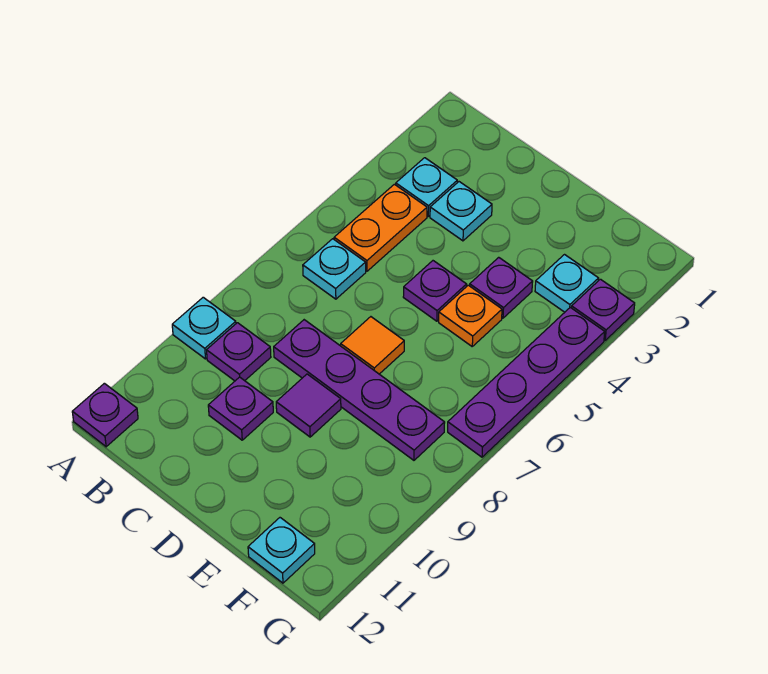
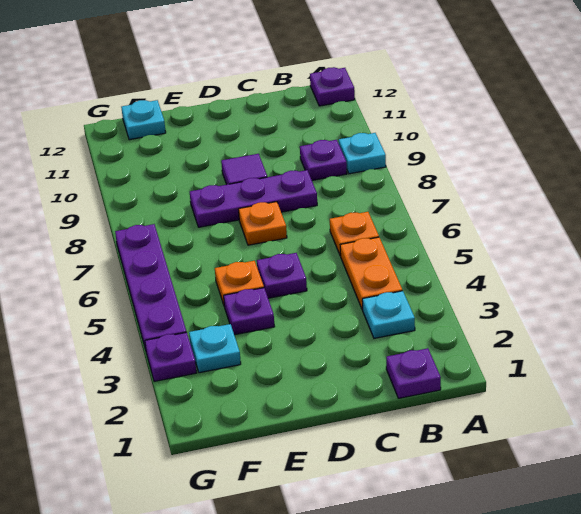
cyan 1x1 plate [303,239,366,299] -> orange 1x1 plate [330,212,379,256]
cyan 1x1 plate [430,182,492,241] -> none
purple 1x4 plate [274,320,445,460] -> purple 1x3 plate [190,170,317,227]
purple 1x1 plate [208,377,273,440] -> purple 1x1 plate moved to [386,348,441,398]
orange 1x1 tile [341,317,404,374] -> orange 1x1 plate [239,202,287,245]

